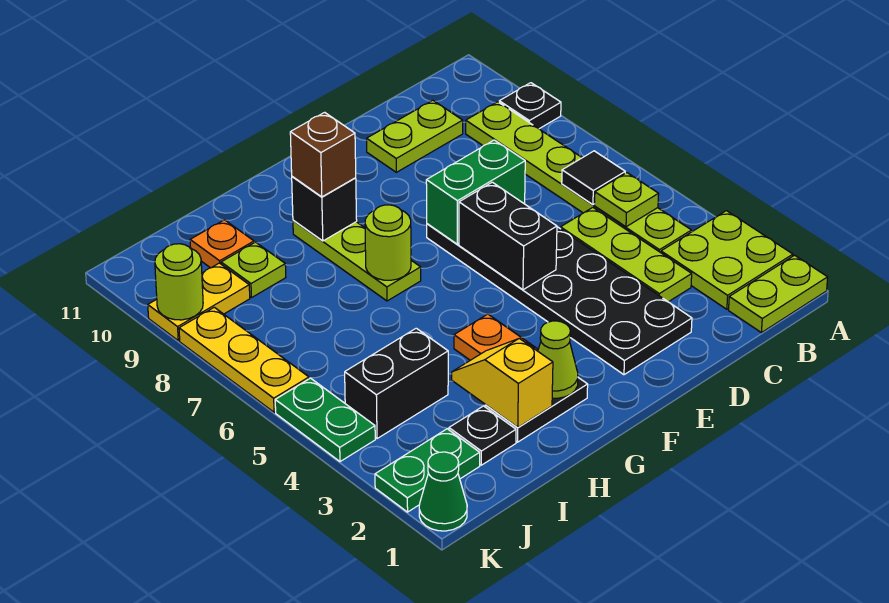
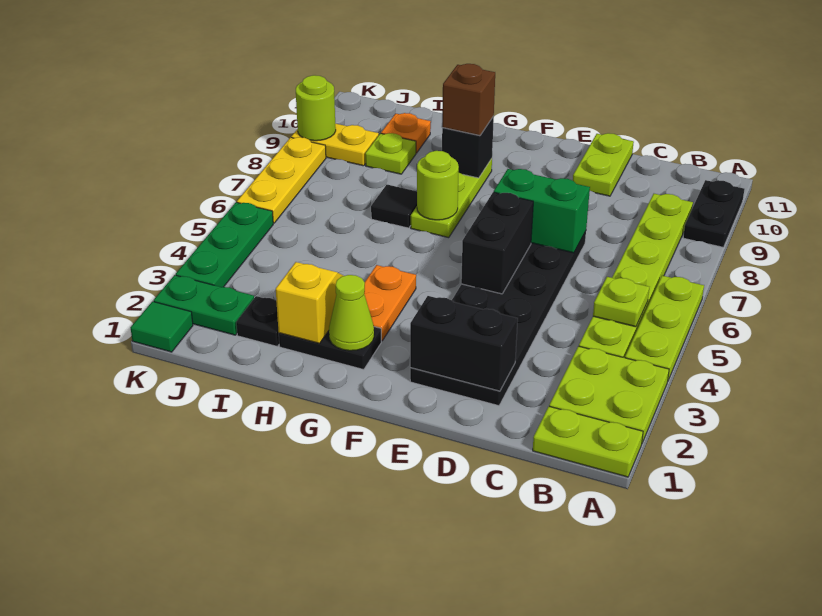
black 1x1 plate [499,83,561,129] -> black 1x2 plate [683,180,744,247]
black 1x1 tile [562,151,625,205] -> black 1x1 tile moved to [371,185,417,228]
lime 1x3 plate [561,208,692,302] -> lime 1x3 plate moved to [625,276,704,380]
lime 1x2 plate [367,100,463,172] -> lime 1x2 plate turned to [573,133,634,196]
black 1x2 brick [345,328,448,439] -> black 1x2 brick moved to [410,296,518,391]
green 1x1 cone [419,452,467,531] -> green 1x1 tile [131,301,193,352]
green 1x2 plate [275,378,375,462] -> green 1x3 plate [176,202,273,287]

